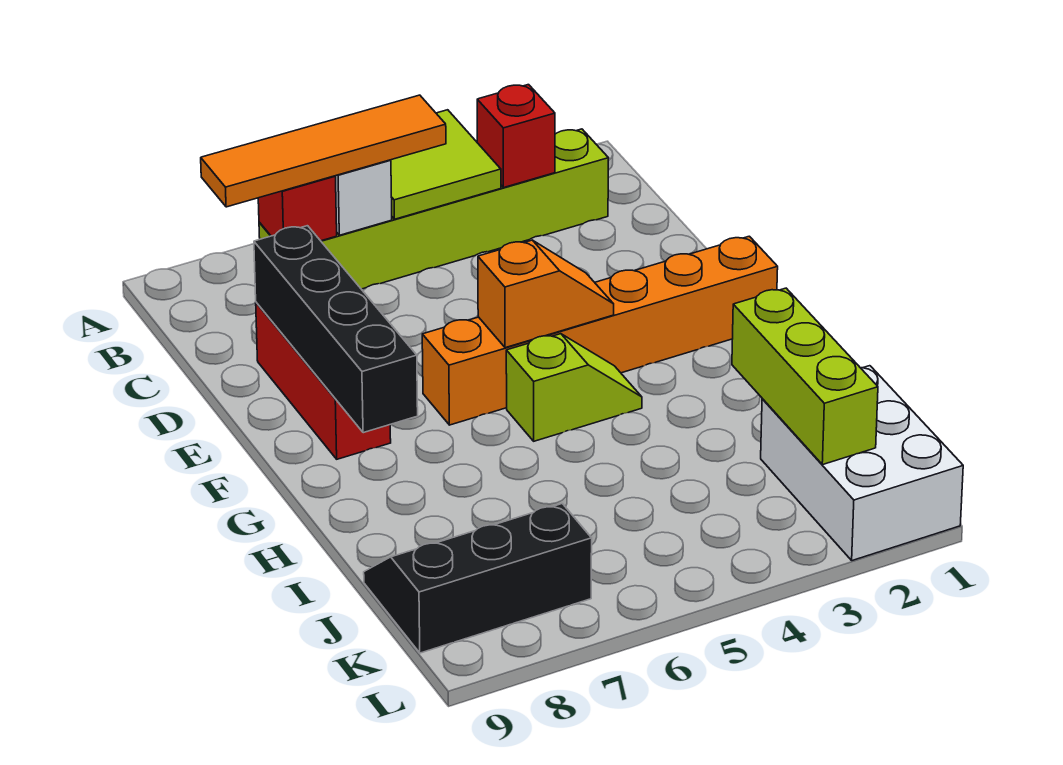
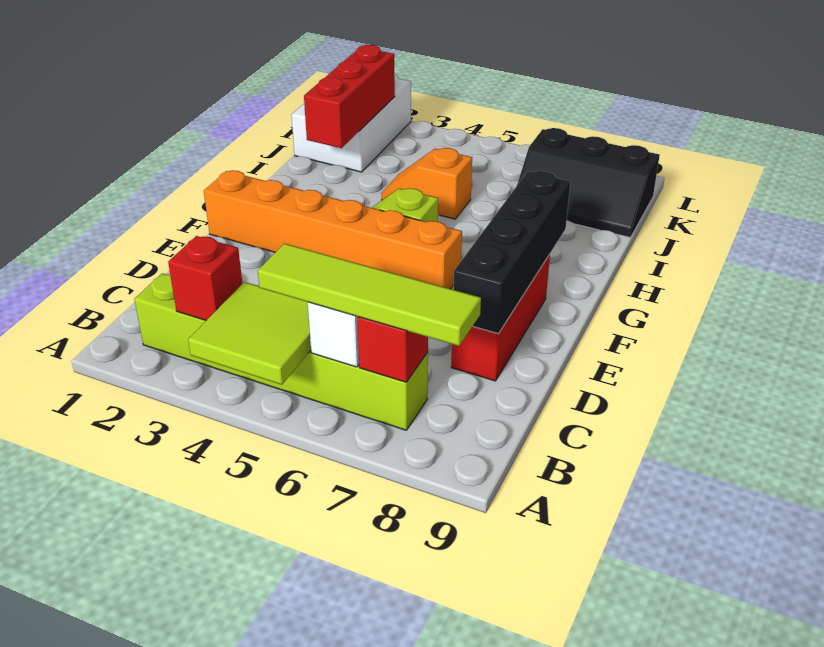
orange 1x4 tile [201,95,446,207] -> lime 1x4 tile [258,243,481,346]
orange 1x2 slope [478,240,614,348] -> orange 1x2 slope moved to [381,148,472,219]
lime 1x3 brick [732,288,878,465] -> red 1x3 brick [304,45,395,148]

